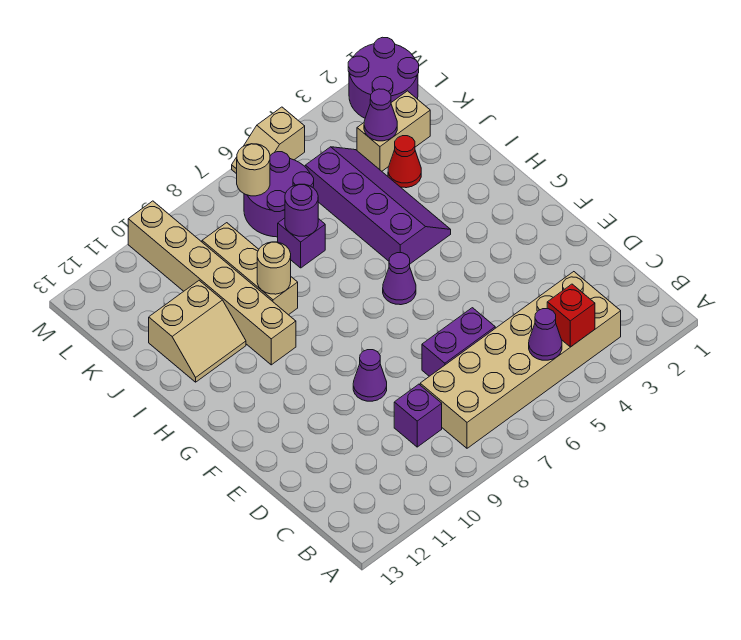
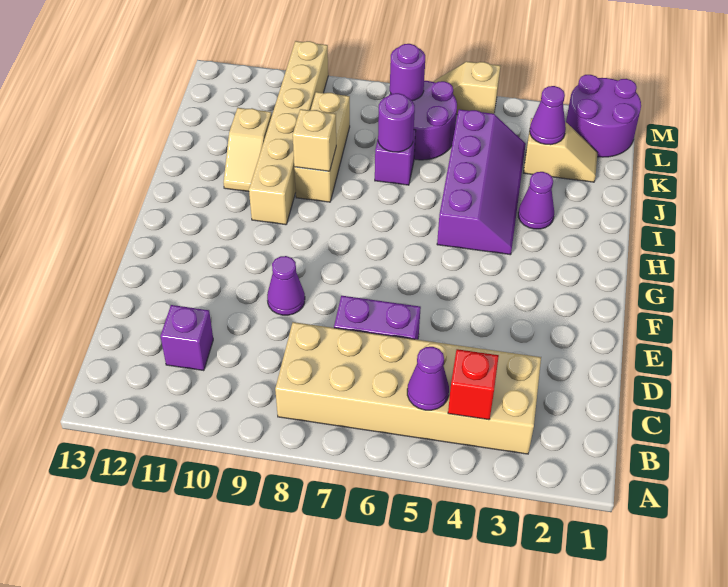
purple 1x1 brick [394,384,442,447] -> purple 1x1 brick moved to [160,305,213,371]
purple 1x1 cone [383,253,416,305] -> purple 1x1 cone moved to [518,172,554,229]
tan 1x1 round brick [257,242,291,294] -> tan 1x1 brick [293,109,336,171]
tan 2x2 slope [149,281,246,382] -> tan 1x2 slope [224,108,272,192]
red 1x1 cone [388,136,421,188] -> none
tan 1x2 brick [357,91,430,171] -> tan 1x2 slope [524,118,597,182]
tan 1x1 round brick [237,144,270,196] -> purple 1x1 round brick [390,44,425,101]

